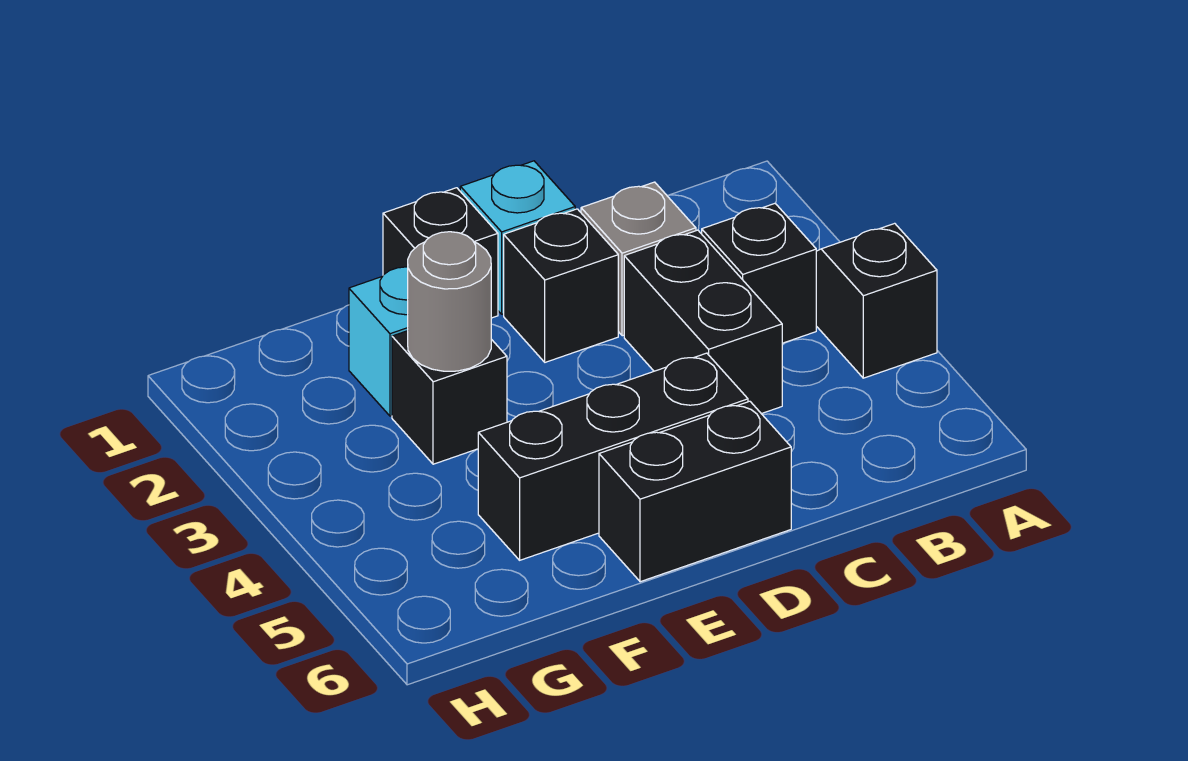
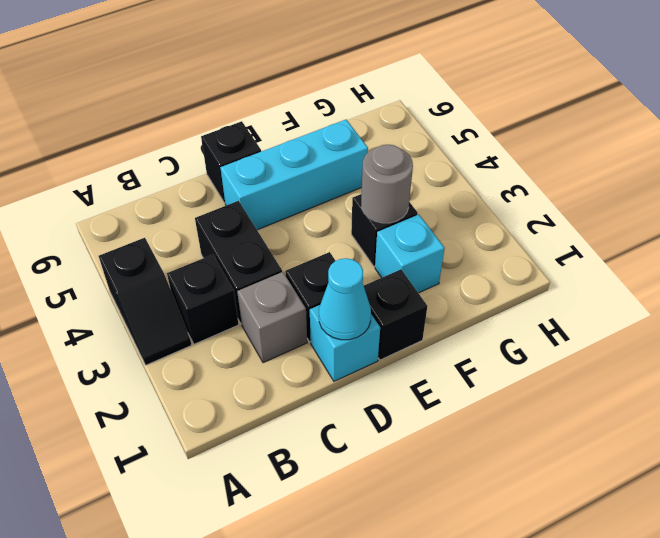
none -> cyan 1x1 cone [319,258,371,340]
black 1x3 brick [478,353,748,560] -> cyan 1x3 brick [220,120,368,230]
black 1x2 brick [599,401,791,582] -> black 1x1 brick [201,121,261,203]

